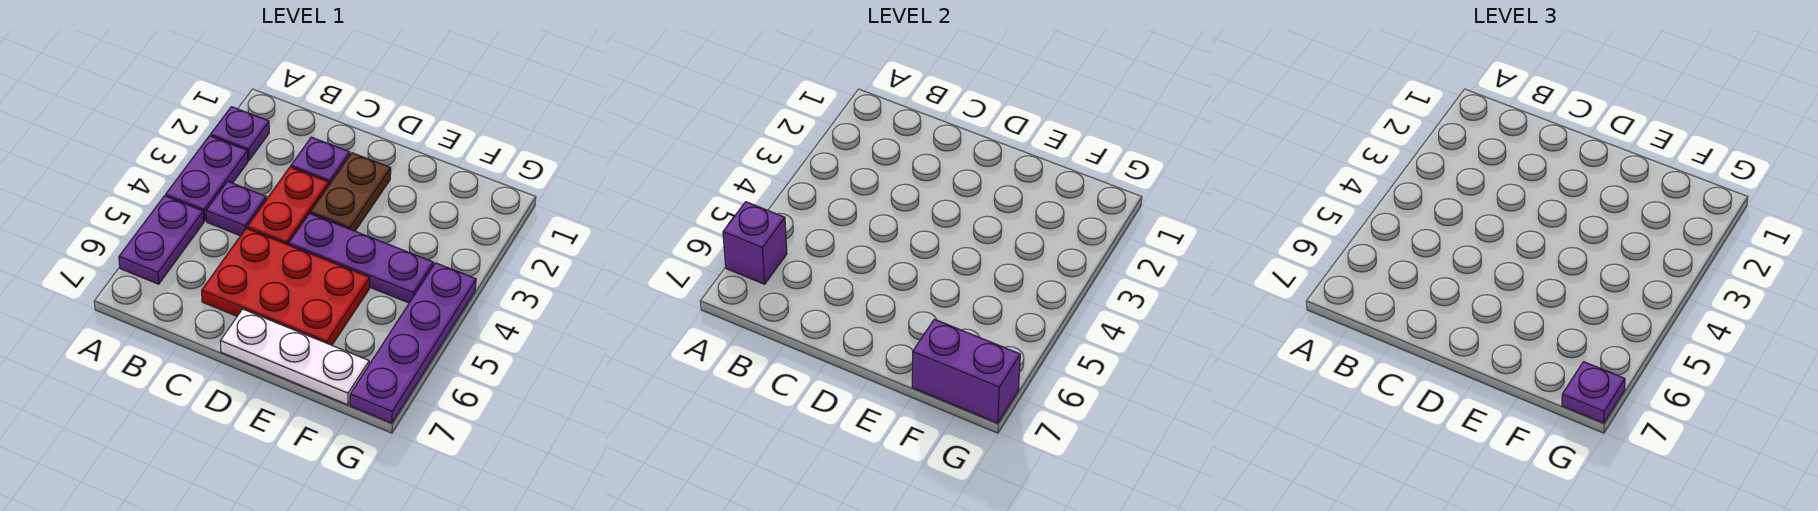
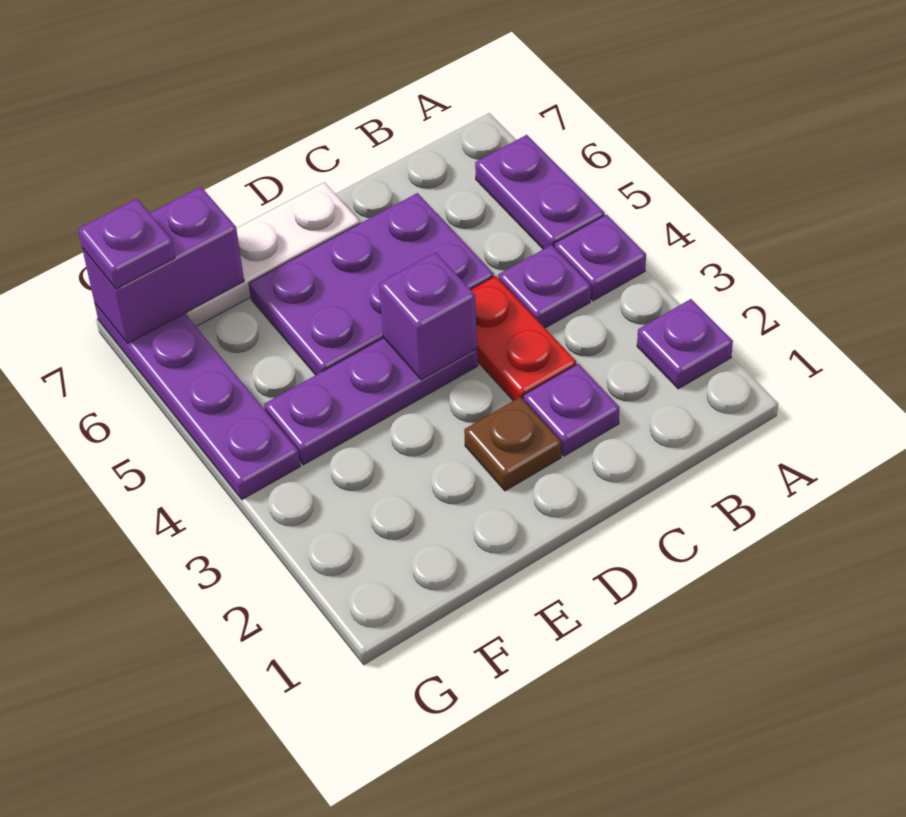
purple 1x2 plate [166,136,248,221] -> purple 1x1 plate [554,215,646,301]
purple 1x1 brick [723,202,787,284] -> purple 1x1 brick moved to [379,252,477,380]
red 2x3 plate [202,228,370,345] -> purple 2x3 plate [249,193,494,375]
brown 1x2 plate [310,153,391,231] -> brown 1x1 plate [464,397,561,491]

